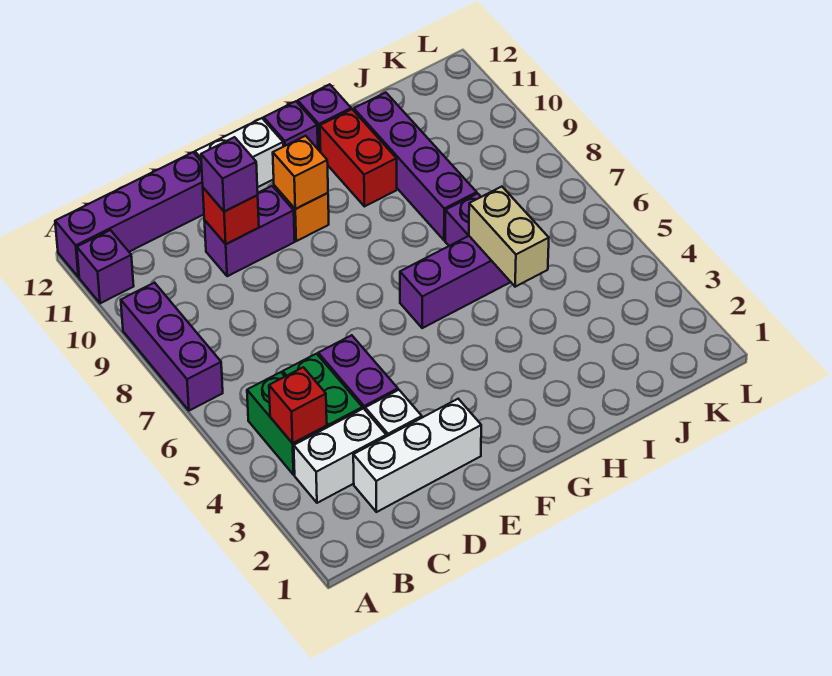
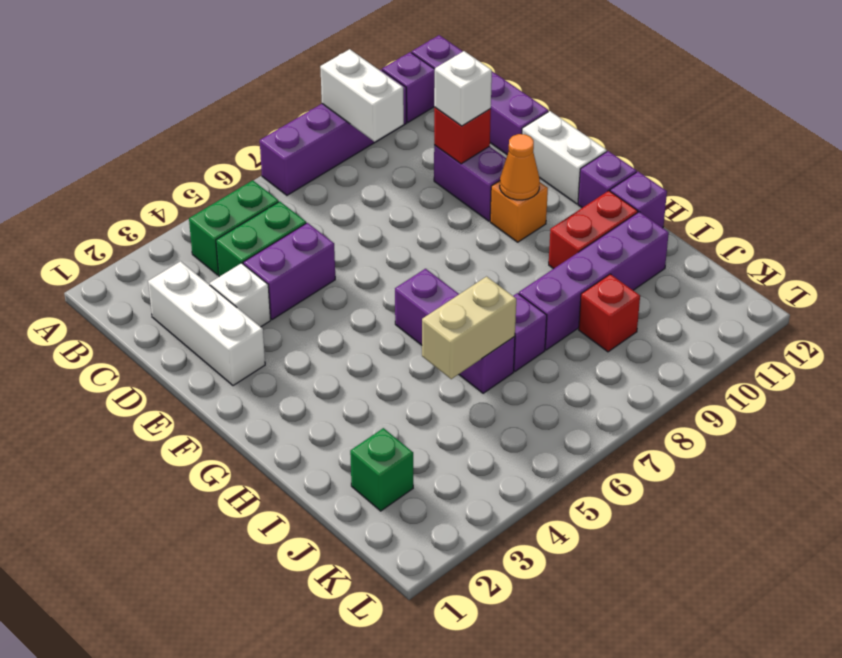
purple 1x3 brick [121,283,223,411] -> purple 1x4 brick [260,69,407,195]
white 1x2 brick [294,409,386,503] -> white 1x2 brick moved to [320,49,404,142]
red 1x1 brick [269,367,327,443] -> red 1x1 brick moved to [579,274,640,352]
purple 1x1 brick [201,137,258,212] -> white 1x1 brick [434,51,492,126]
orange 1x1 brick [273,136,328,209] -> orange 1x1 cone [500,134,540,200]
none -> green 1x1 brick [350,428,413,511]

